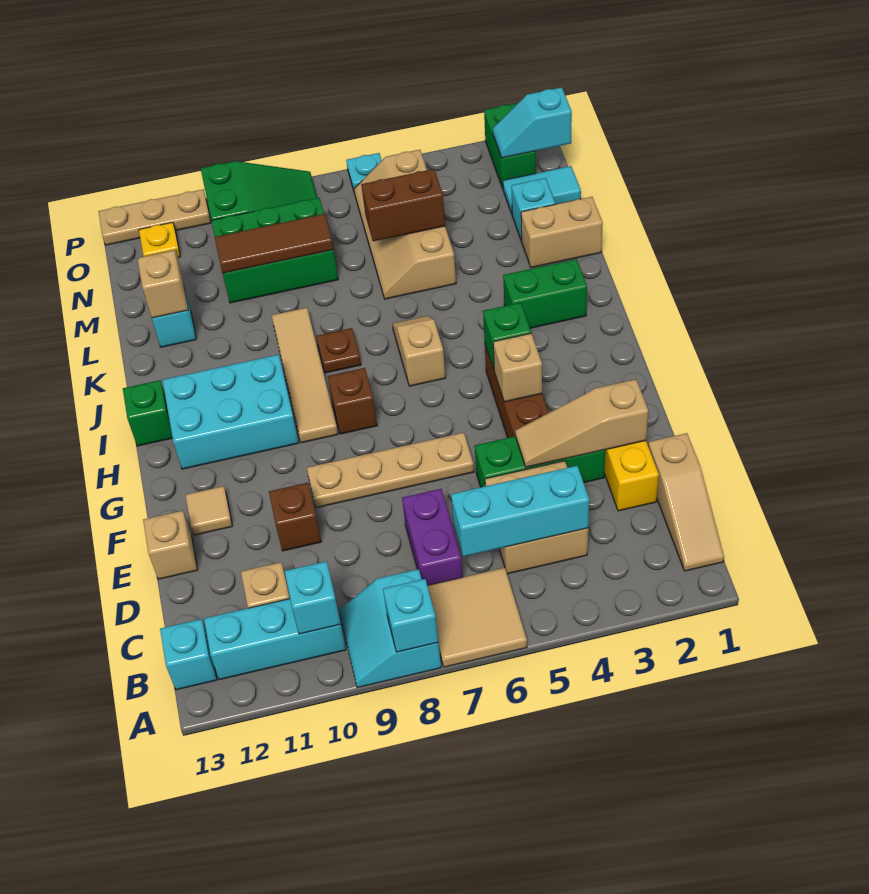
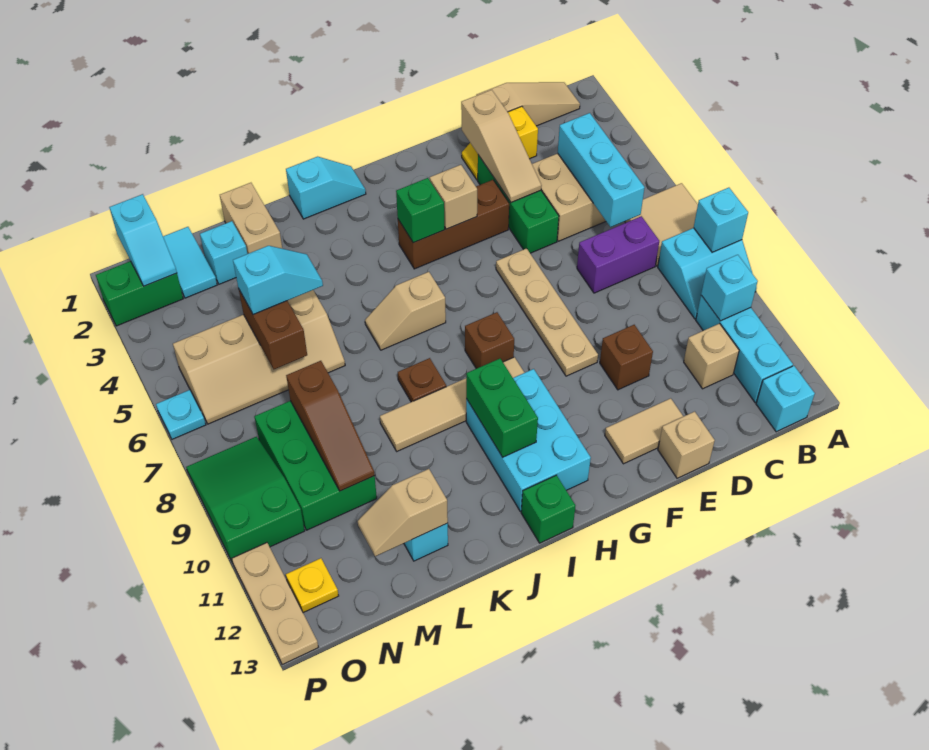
tan 1x1 tile [185,486,232,535] -> tan 1x2 tile [605,398,683,464]
none -> cyan 1x2 slope [286,157,366,219]
green 1x2 brick [503,259,587,328] -> green 1x2 brick moved to [466,359,538,457]
none -> cyan 1x2 slope [233,246,323,314]
brown 1x3 tile [215,214,334,273] -> brown 1x3 slope [286,361,375,491]

